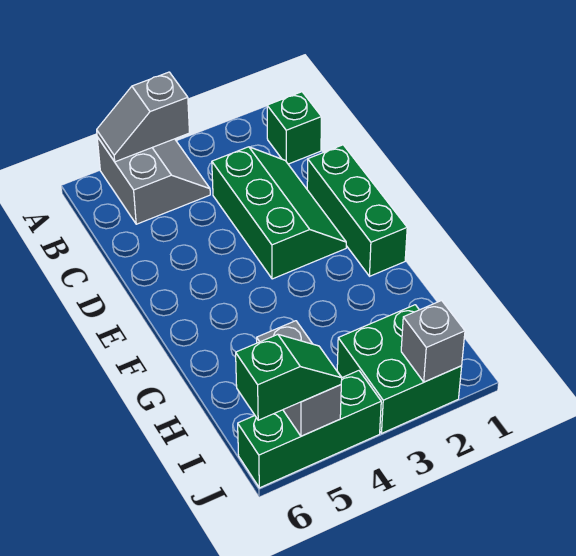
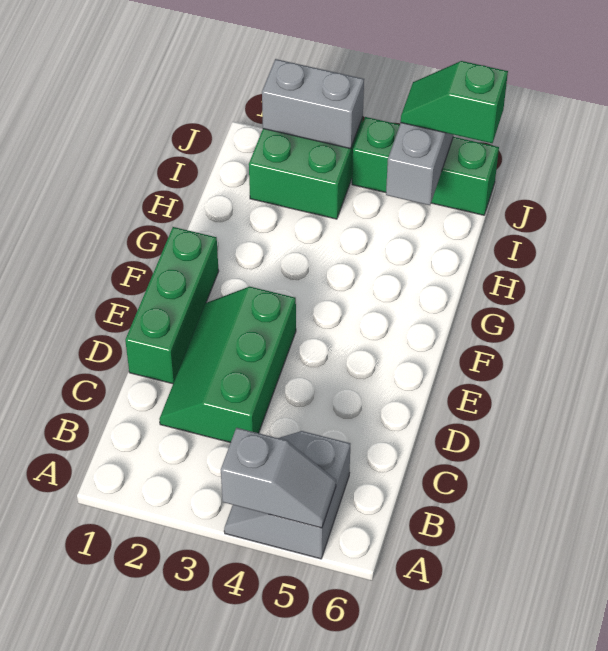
green 1x1 brick [267,92,322,164] -> none
grey 1x1 brick [401,300,465,382] -> grey 1x2 brick [262,59,364,149]

